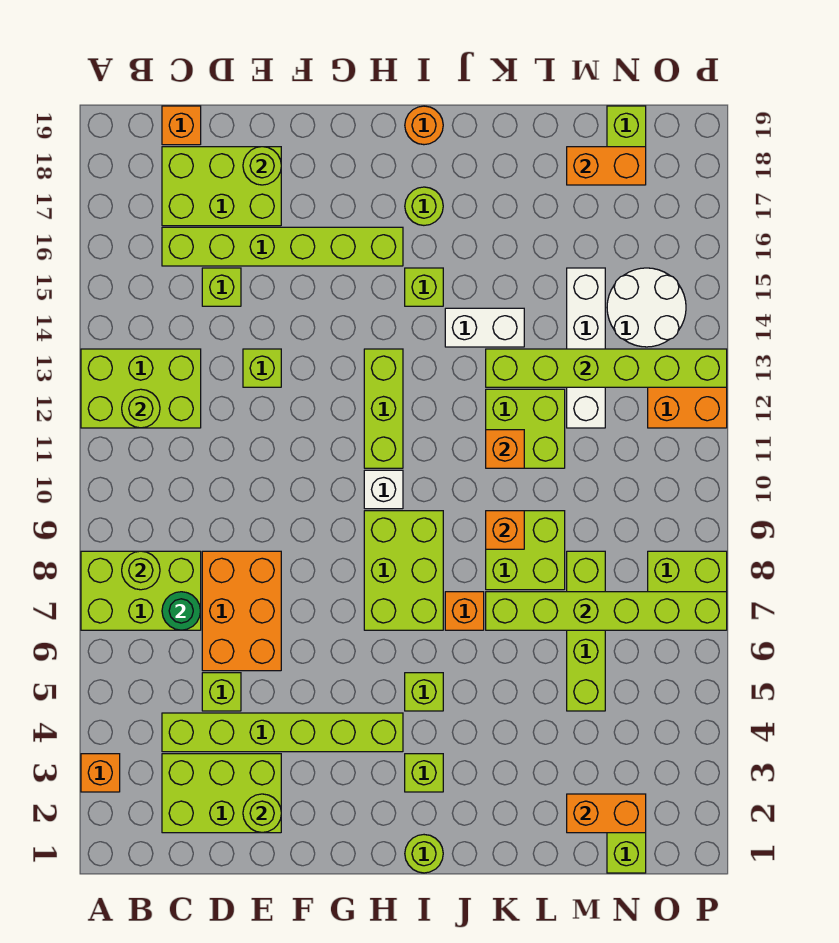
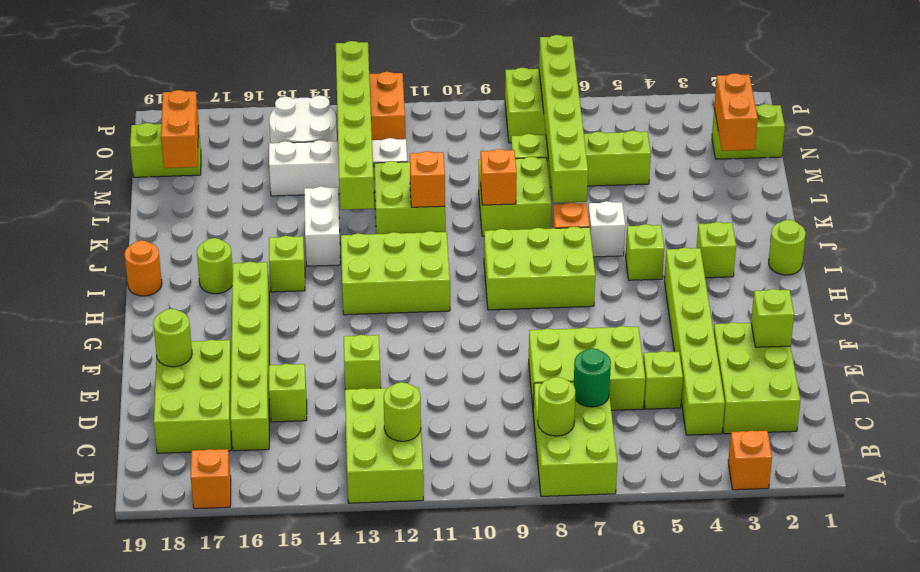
orange 1x1 brick [162,106,201,145] -> orange 1x1 brick moved to [191,449,231,509]
orange 2x3 brick [202,551,281,671] -> lime 2x3 brick [529,326,645,410]
lime 1x1 round brick [243,794,281,833] -> lime 1x1 brick [751,289,794,347]
white 1x1 brick [364,470,403,509] -> white 1x1 brick moved to [588,201,625,257]
lime 1x3 brick [364,349,403,468] -> lime 2x3 brick [341,231,450,315]

